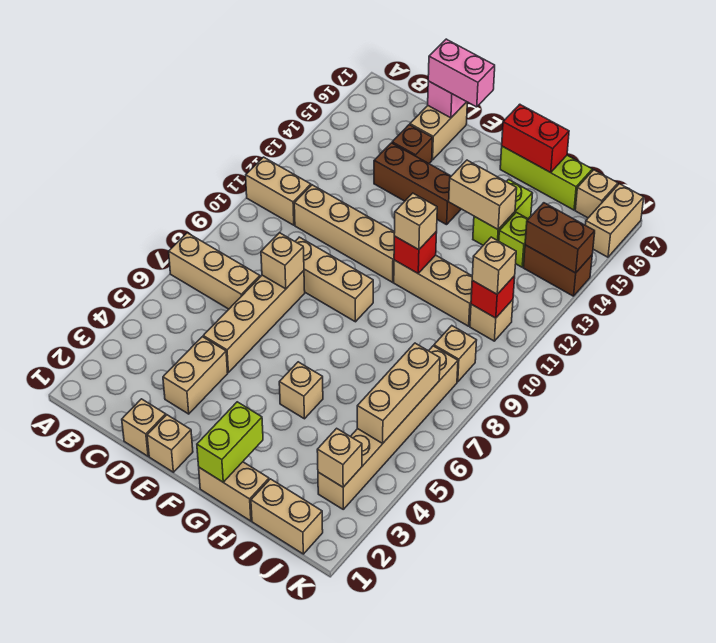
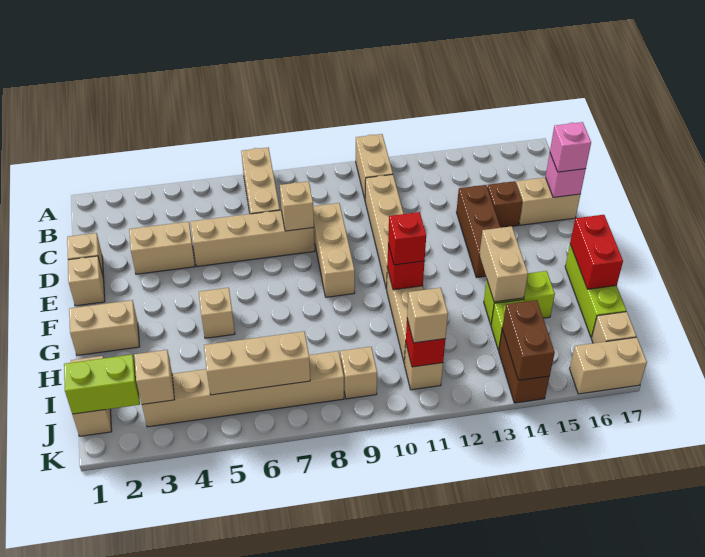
pink 1x2 brick [428,39,495,107] -> pink 1x1 brick [550,122,591,172]
tan 1x2 brick [199,462,269,521] -> tan 1x2 brick turned to [69,300,140,355]
lime 1x2 brick [197,402,263,482] -> lime 1x2 brick moved to [64,354,140,414]
tan 1x1 brick [394,193,437,250] -> red 1x1 brick [388,212,426,265]

